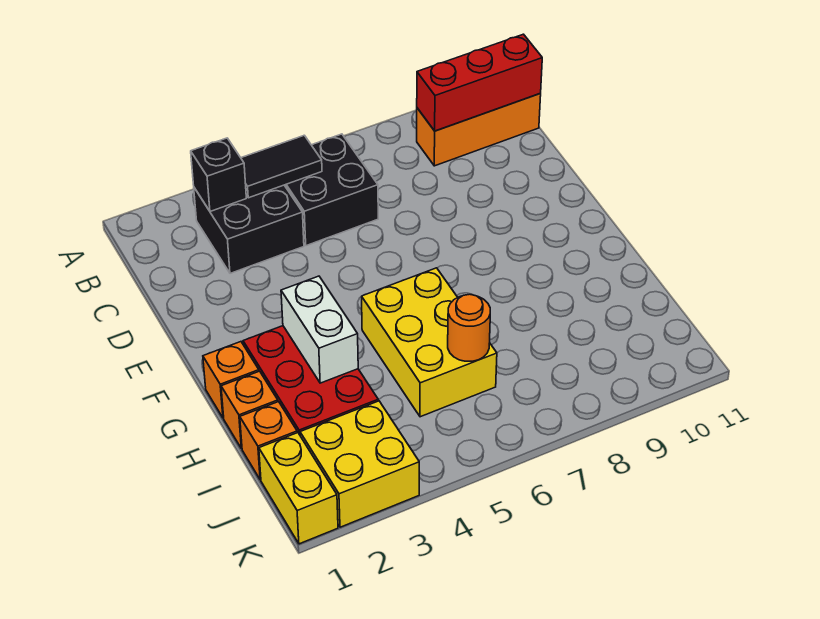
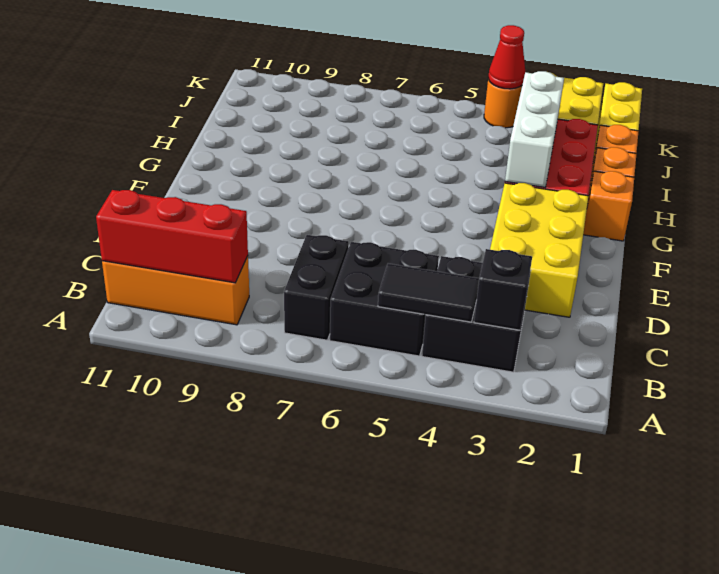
none -> black 1x2 brick [284,235,349,340]
white 1x2 brick [281,276,358,383] -> white 1x3 brick [505,71,564,187]
yellow 2x3 brick [362,268,497,417] -> yellow 2x3 brick moved to [490,183,588,317]
orange 1x1 round brick [448,294,490,361] -> orange 1x1 round brick moved to [484,78,522,128]
none -> red 1x1 cone [488,25,525,89]

